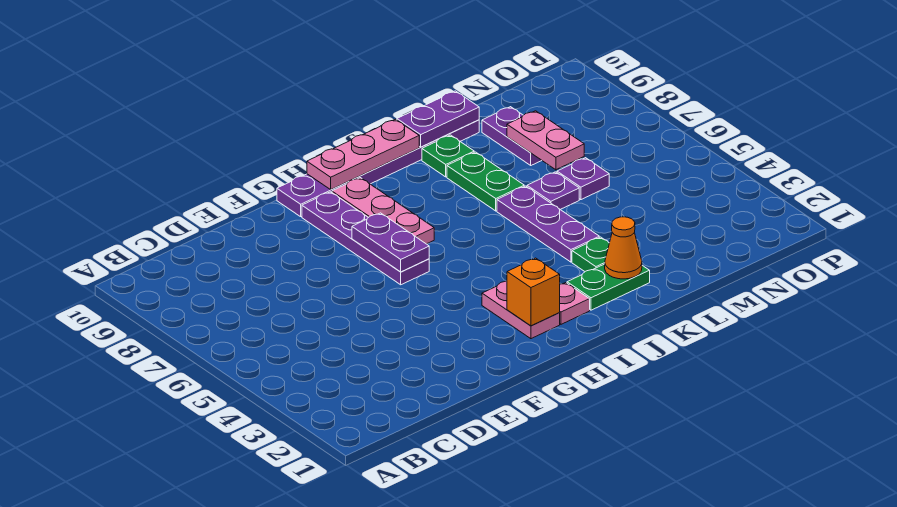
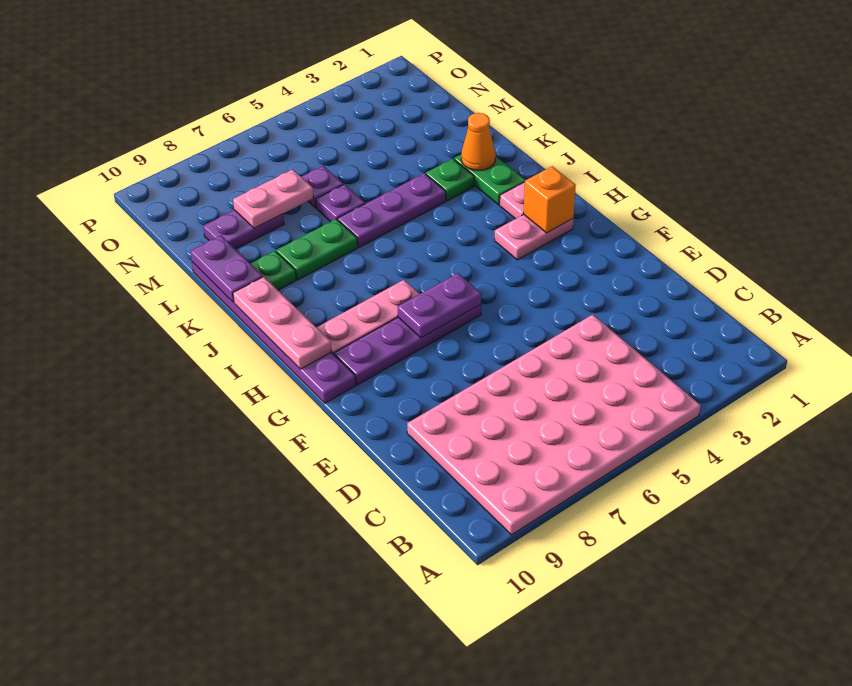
none -> pink 4x6 plate [407,315,701,535]

